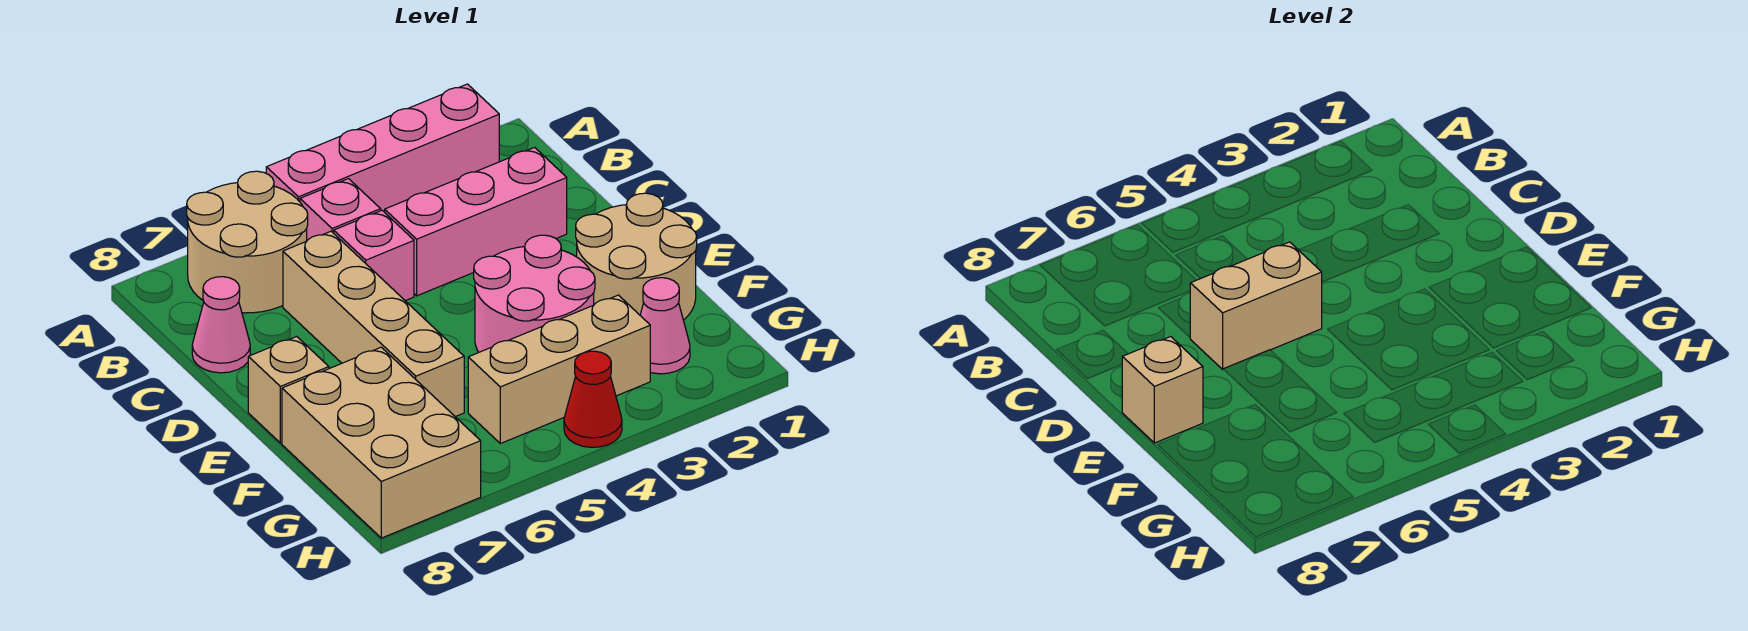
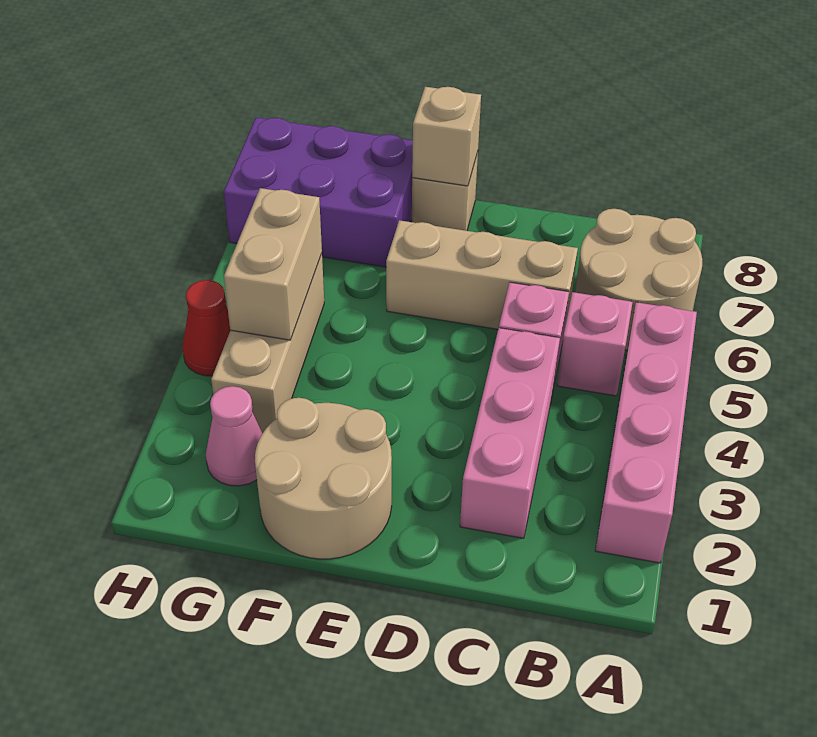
tan 1x4 brick [283,231,464,417] -> tan 1x3 brick [386,220,578,331]
pink 1x1 cone [192,277,250,373] -> none
tan 1x2 brick [1190,242,1322,369] -> tan 1x2 brick moved to [224,188,322,340]
pink 2x2 round brick [474,235,595,352] -> none
tan 2x3 brick [282,347,481,538] -> purple 2x3 brick [224,117,413,267]

